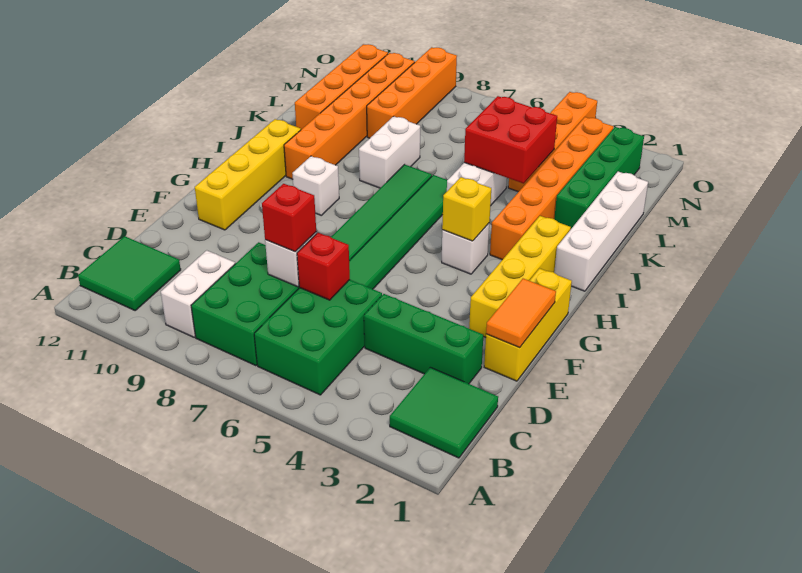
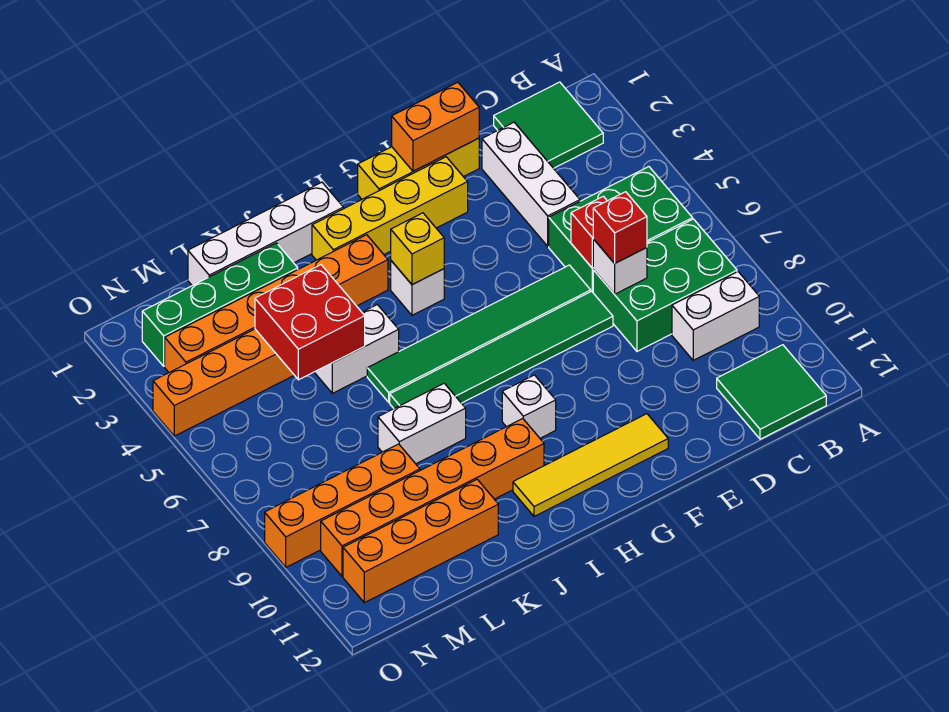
green 1x3 brick [364,294,483,384] -> white 1x3 brick [482,122,580,246]
orange 1x2 tile [486,279,556,348] -> orange 1x2 brick [392,82,479,171]
yellow 1x4 brick [195,119,301,230] -> yellow 1x4 tile [513,414,668,516]

